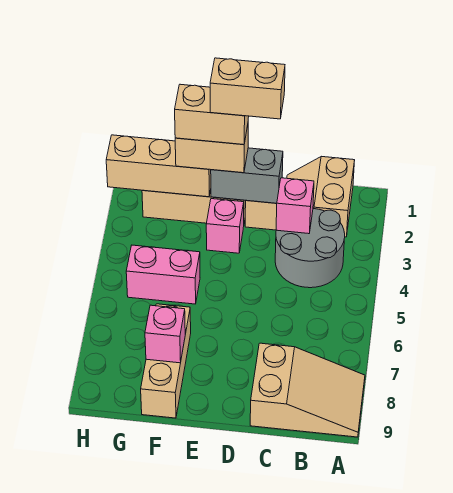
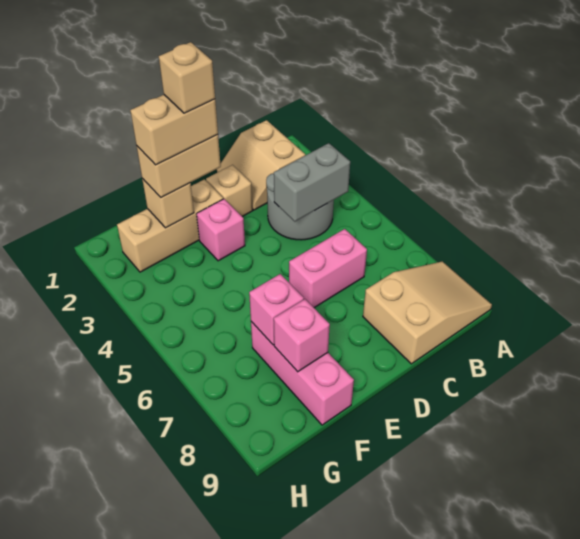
pink 1x1 brick [276,178,314,234] -> pink 1x1 brick moved to [249,274,304,345]
grey 1x2 brick [211,148,283,204] -> grey 1x2 brick moved to [274,143,350,221]
tan 1x2 brick [210,58,285,119] -> tan 1x1 brick [159,42,215,113]
tan 1x3 brick [106,135,211,197] -> tan 1x1 brick [142,179,194,228]
pink 1x2 brick [126,245,200,304] -> pink 1x2 brick moved to [289,229,367,308]
tan 1x3 brick [141,304,191,418] -> pink 1x3 brick [251,322,354,425]

